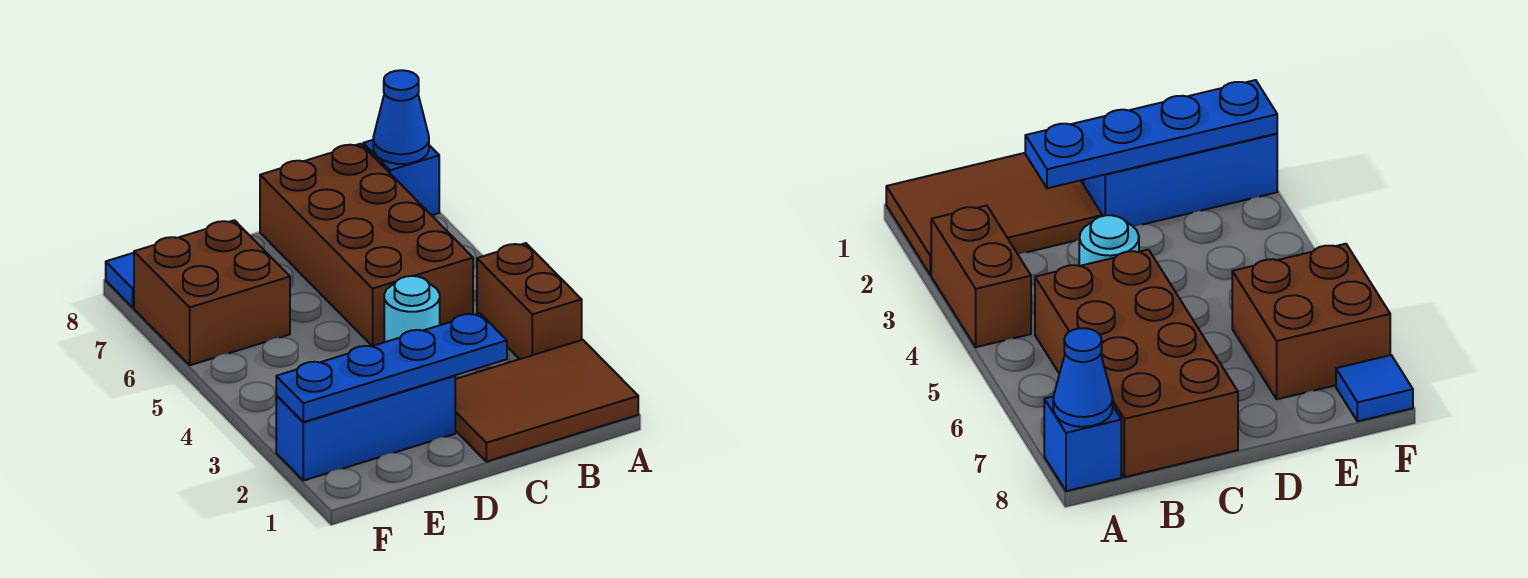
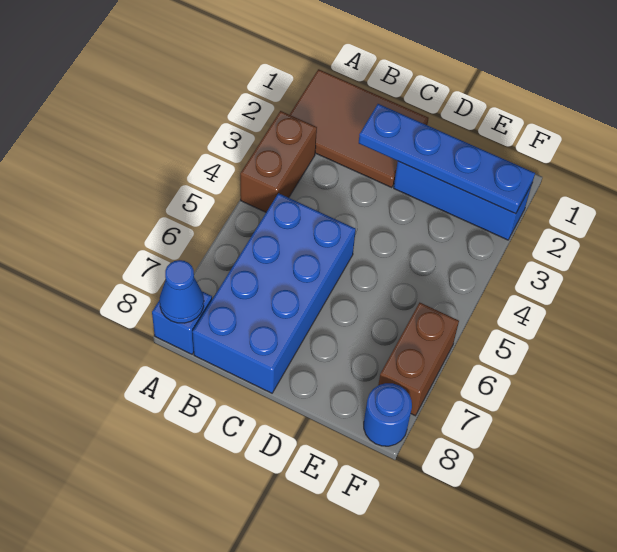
brown 2x4 brick [260,144,473,346] -> blue 2x4 brick [192,193,356,393]
cyan 1x1 round brick [384,276,440,342] -> none
brown 2x2 brick [134,220,290,365] -> brown 1x2 brick [378,303,459,416]
blue 1x1 tile [106,253,134,308] -> blue 1x1 round brick [364,383,412,446]

